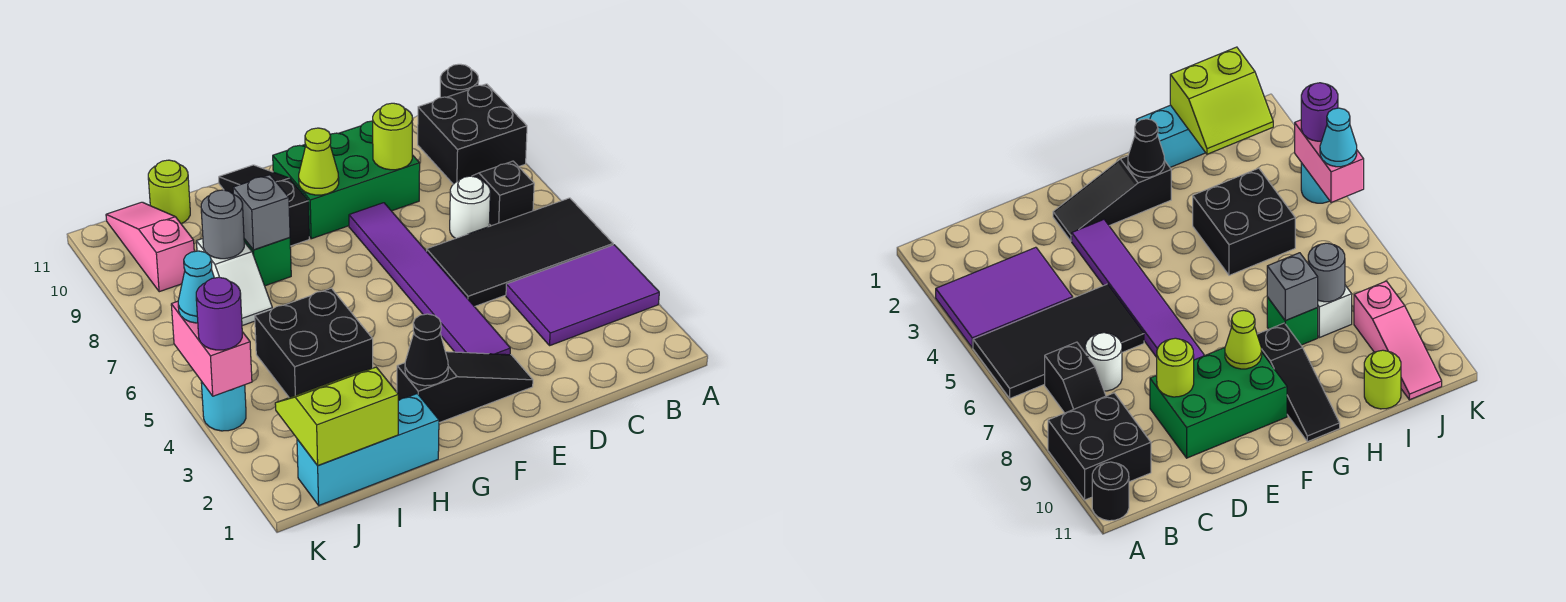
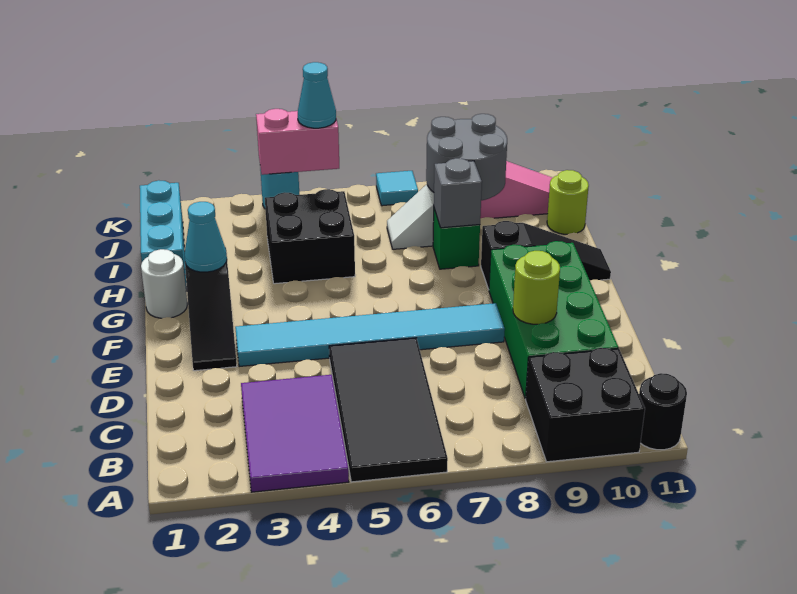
black 1x2 slope [472,161,534,226] -> none
white 1x1 round brick [450,176,490,239] -> white 1x1 round brick moved to [141,249,187,318]
green 2x3 brick [273,121,420,239] -> green 2x4 brick [489,241,618,399]
purple 1x6 tile [349,203,510,355] -> cyan 1x6 tile [235,303,505,367]
lime 1x1 cone [299,128,339,195] -> none
black 1x1 cone [405,314,448,386] -> cyan 1x1 cone [184,202,227,272]
lime 2x2 slope [275,367,398,466] -> none
grey 1x1 round brick [201,190,244,259] -> grey 2x2 round brick [426,114,507,201]
purple 1x1 round brick [196,277,242,350] -> none
none -> cyan 1x1 tile [376,171,418,206]

